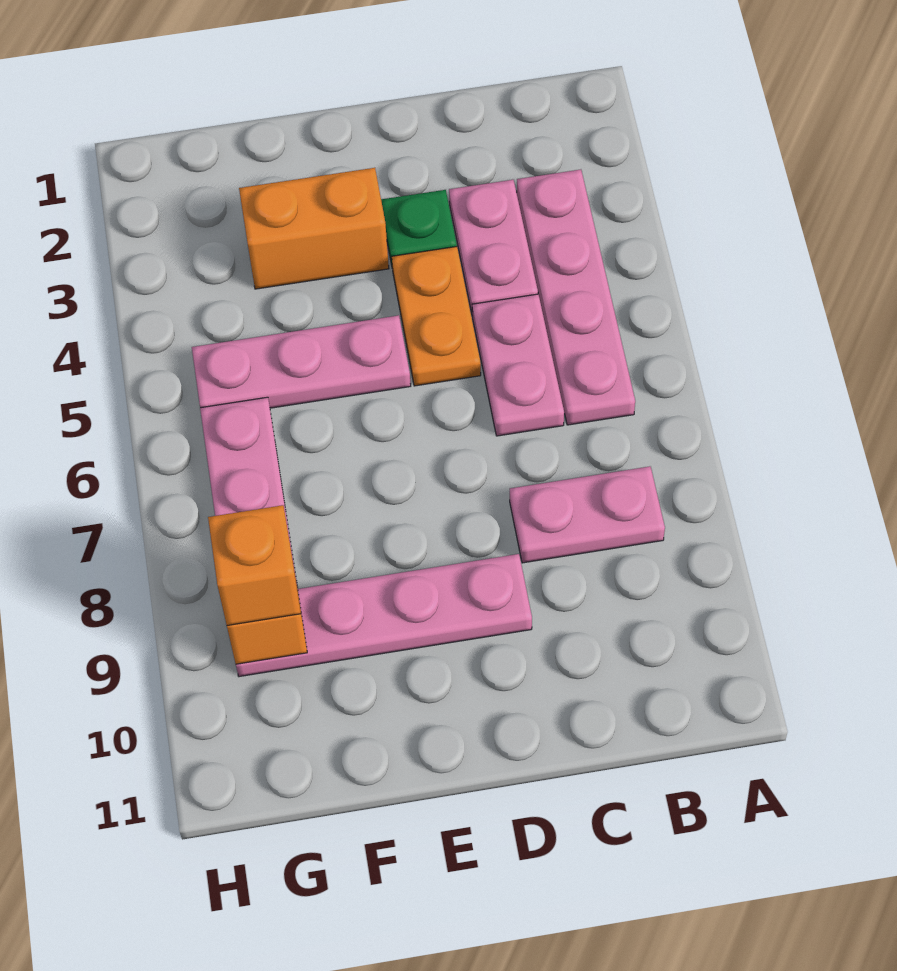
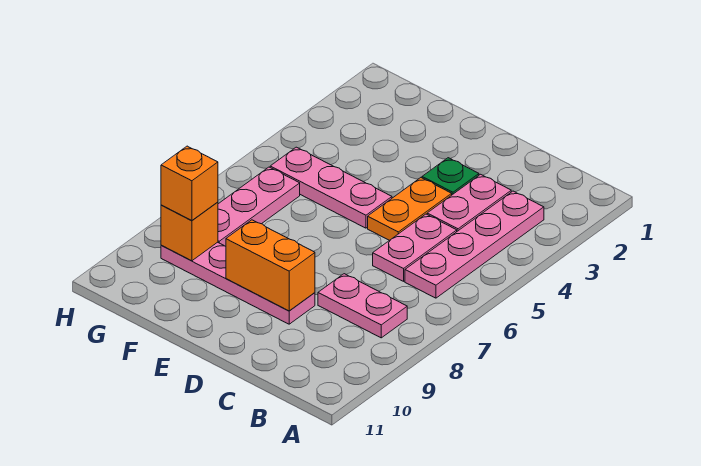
orange 1x2 brick [239,168,389,289] -> orange 1x2 brick moved to [226,220,315,311]

